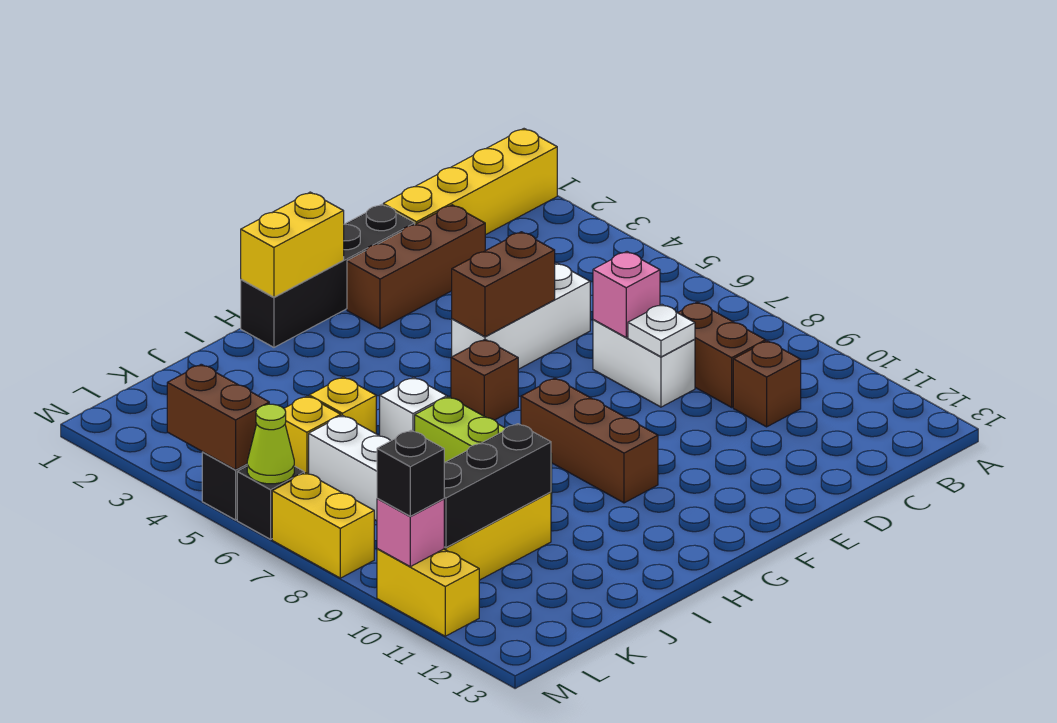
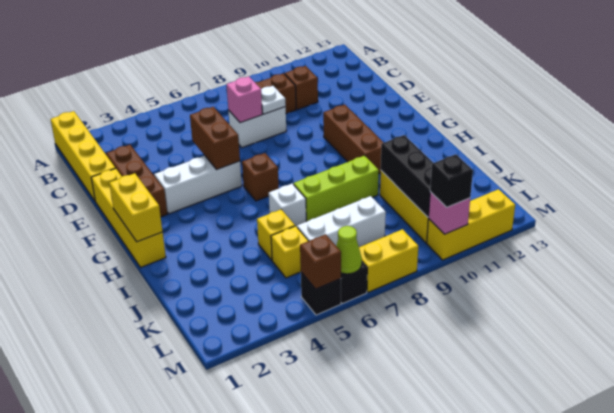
white 1x3 brick [452,263,590,369] -> white 1x3 brick turned to [154,156,242,214]
black 1x4 brick [241,205,415,347] -> yellow 1x4 brick [91,168,166,267]
brown 1x3 brick [521,378,658,503] -> brown 1x3 brick turned to [323,105,384,174]
brown 1x2 brick [167,364,269,470] -> brown 1x1 brick [300,234,341,289]
yellow 1x2 brick [377,549,479,636] -> yellow 1x3 brick [427,189,515,260]

